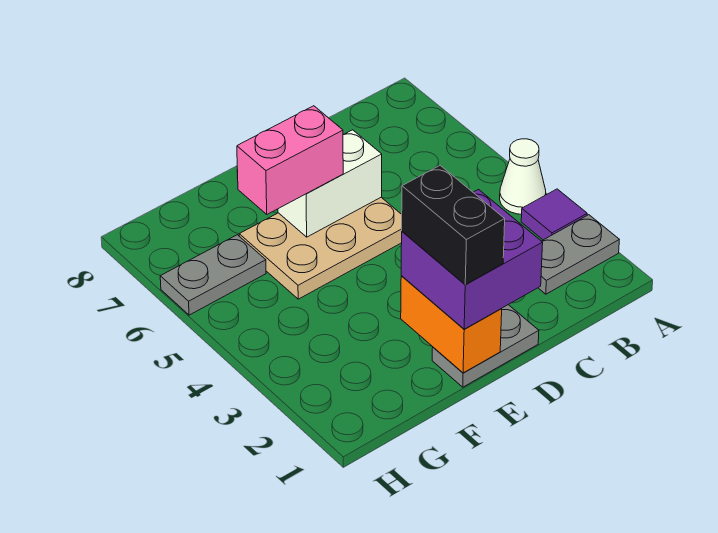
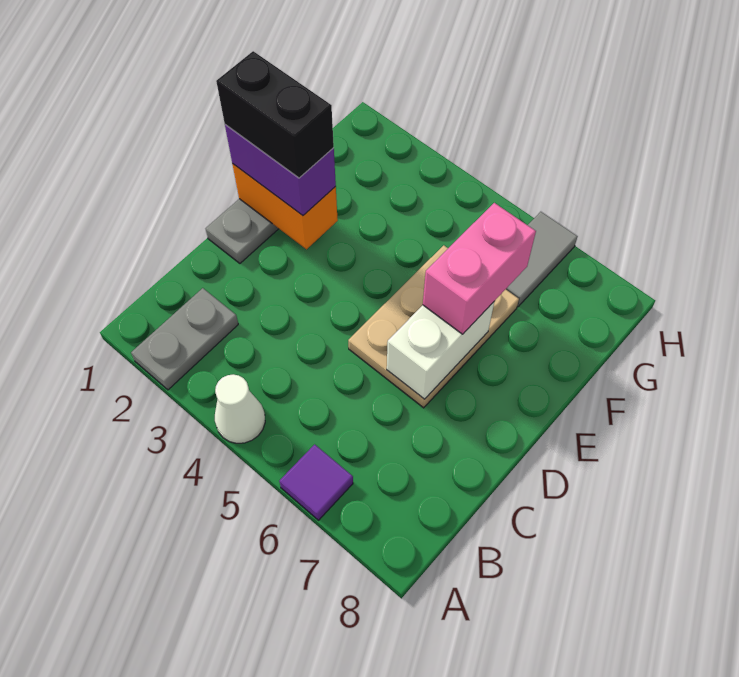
purple 1x1 tile [521,189,587,240] -> purple 1x1 tile moved to [279,444,353,520]
purple 2x2 brick [401,190,543,329] -> purple 1x2 brick [225,125,336,215]
grey 1x2 plate [160,235,266,315] -> grey 1x2 tile [506,212,578,307]

